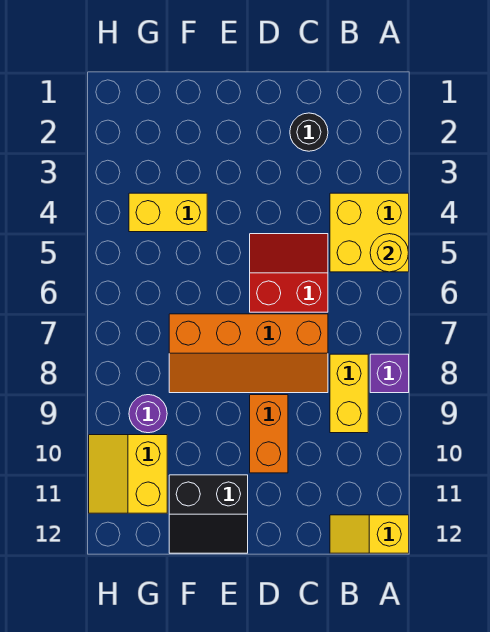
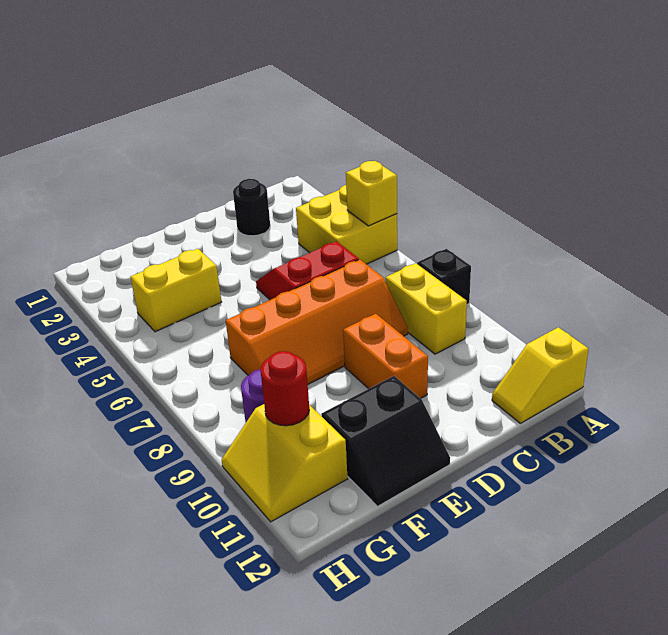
yellow 1x1 round brick [370,234,409,272] -> yellow 1x1 brick [346,161,397,226]
purple 1x1 brick [370,354,409,393] -> black 1x1 brick [417,249,471,304]
none -> red 1x1 round brick [260,351,309,426]

